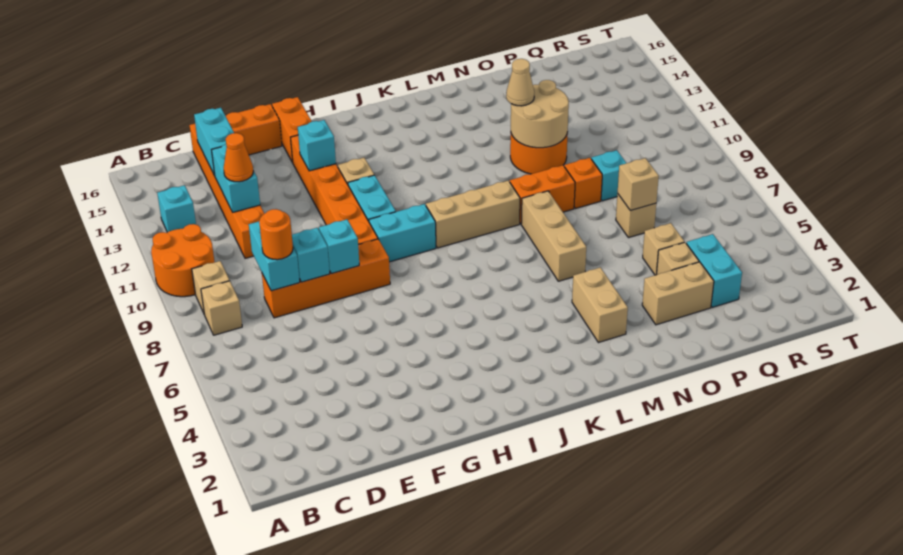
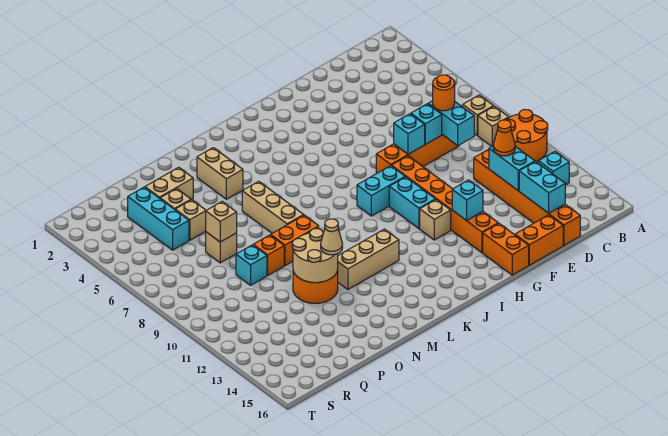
tan 1x3 brick [426,181,520,248] -> tan 1x3 brick moved to [337,229,399,289]
cyan 1x2 brick [686,234,742,307] -> cyan 1x3 brick [128,187,189,250]

